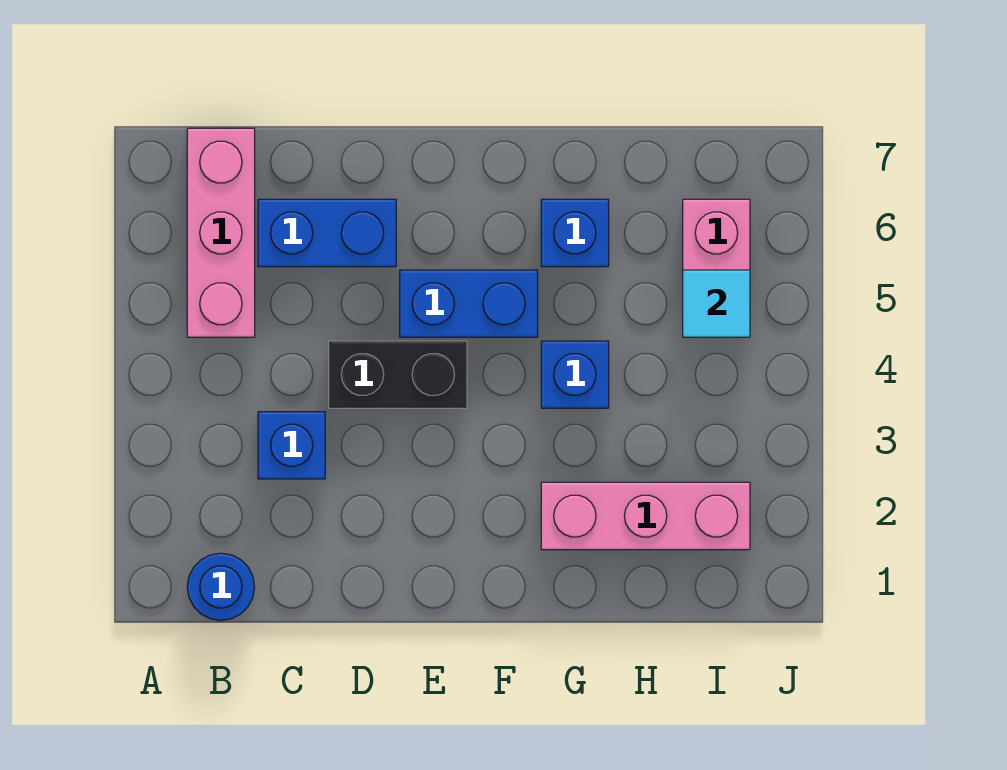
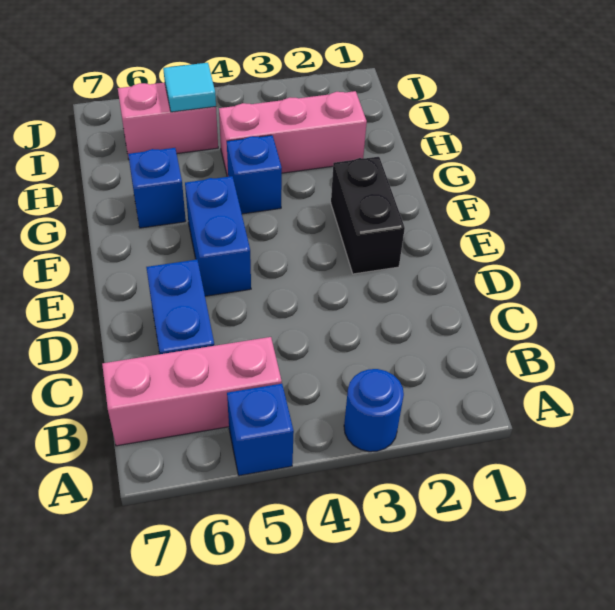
blue 1x1 round brick [187,553,255,621] -> blue 1x1 round brick moved to [344,369,404,452]
blue 1x1 brick [258,412,325,479] -> blue 1x1 brick moved to [227,384,294,476]
black 1x2 brick [329,341,467,408] -> black 1x2 brick moved to [331,157,405,274]
pink 1x3 brick [541,482,750,550] -> pink 1x3 brick turned to [219,91,367,177]

